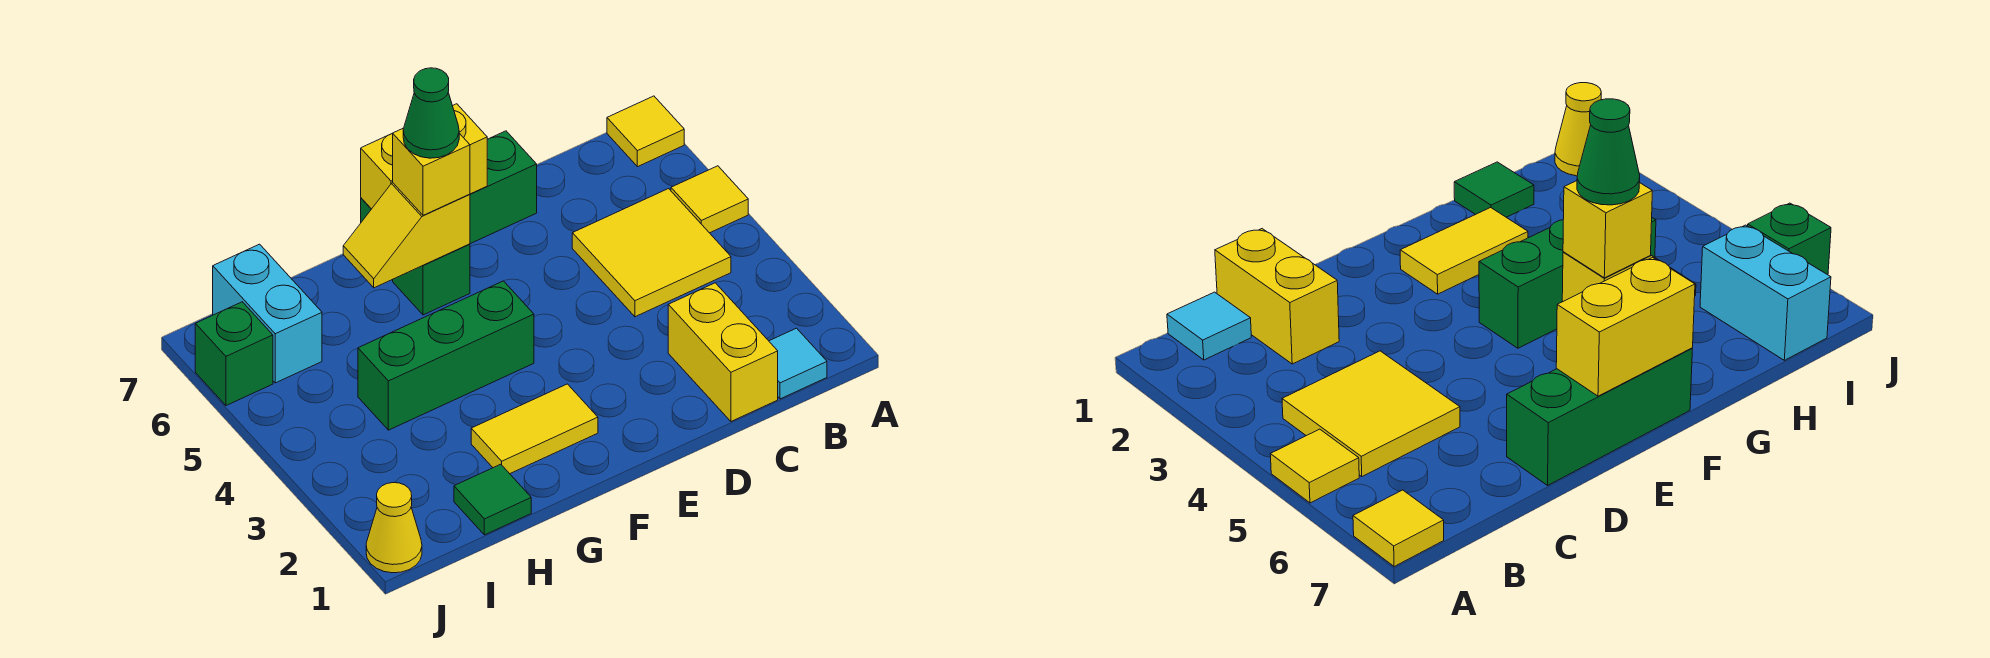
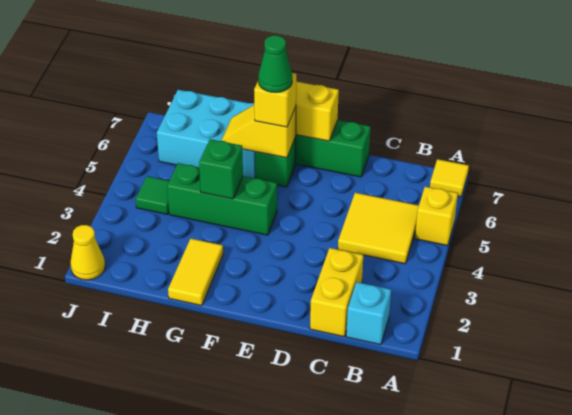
yellow 1x1 tile [671,166,748,233] -> yellow 1x1 brick [415,187,458,246]
cyan 1x1 tile [769,328,827,399] -> cyan 1x1 brick [346,282,391,345]
yellow 1x2 tile [471,384,598,474] -> yellow 1x2 tile turned to [168,239,223,306]
green 1x1 tile [454,464,531,535] -> green 1x1 tile moved to [136,176,169,214]
cyan 1x2 brick [213,244,322,383] -> cyan 2x3 brick [157,90,256,178]
green 1x1 brick [195,302,273,406] -> green 1x1 brick moved to [199,139,243,199]

